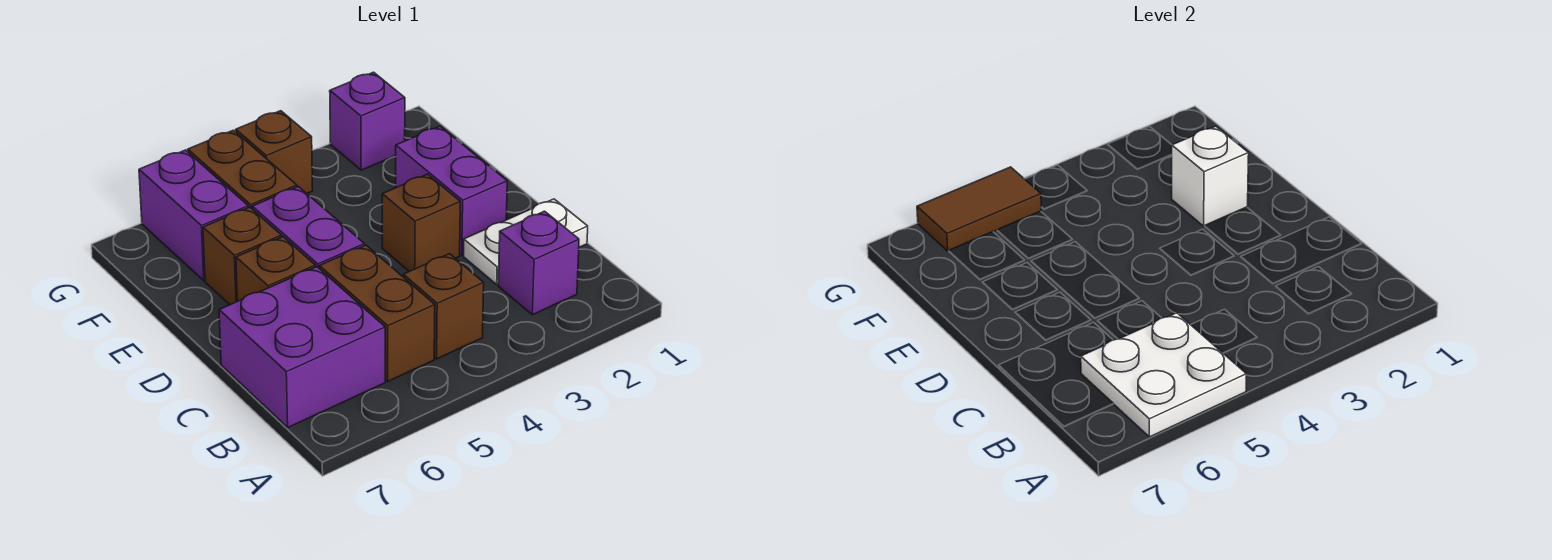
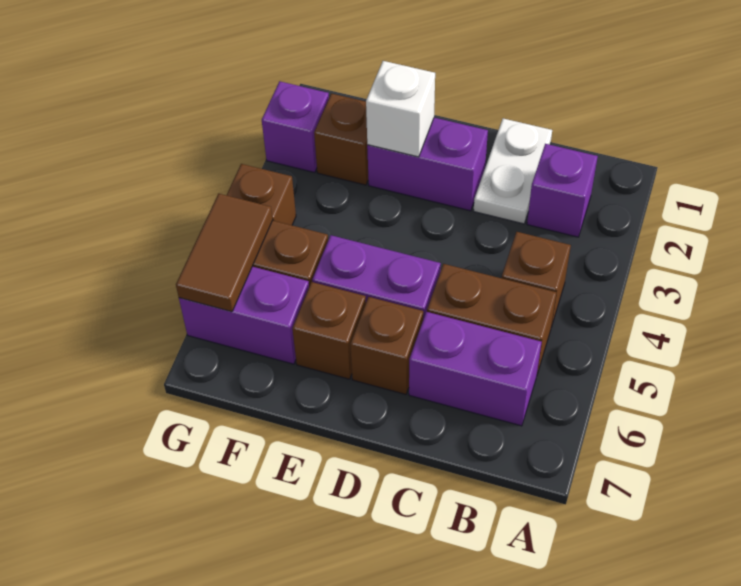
white 2x2 plate [1081,313,1246,437] -> none
purple 2x2 brick [219,267,385,427] -> purple 1x2 brick [409,312,542,426]
brown 1x1 brick [382,174,460,271] -> brown 1x1 brick moved to [314,94,368,185]

